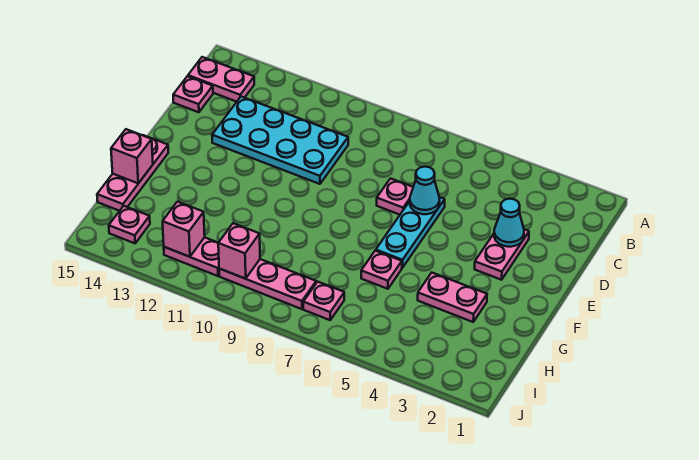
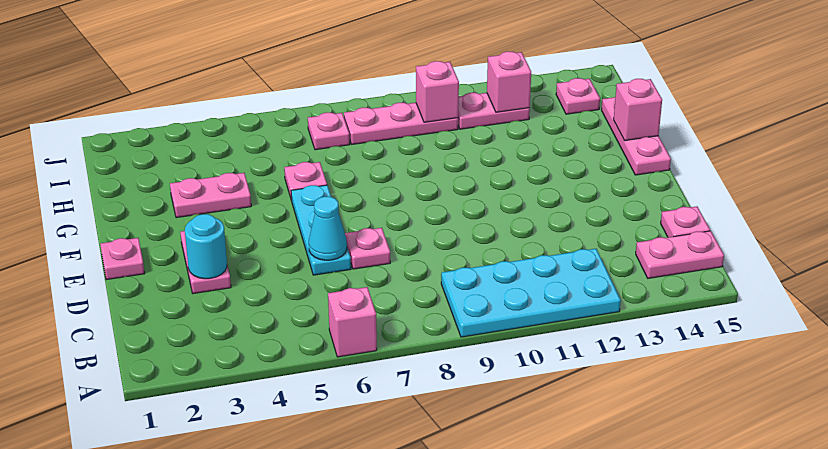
none -> pink 1x1 brick [328,287,377,357]
cyan 2x4 plate [212,97,348,184] -> cyan 2x4 plate moved to [441,249,621,337]
cyan 1x1 cone [494,199,524,247] -> cyan 1x1 round brick [185,214,227,279]
none -> pink 1x1 plate [100,238,145,280]

